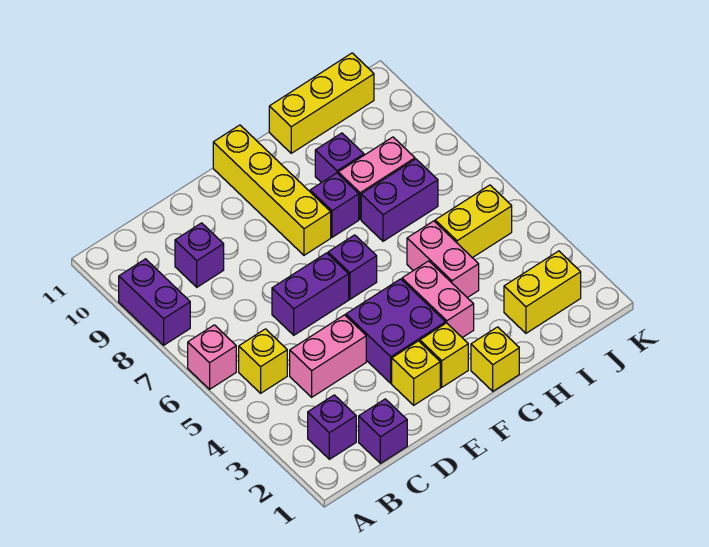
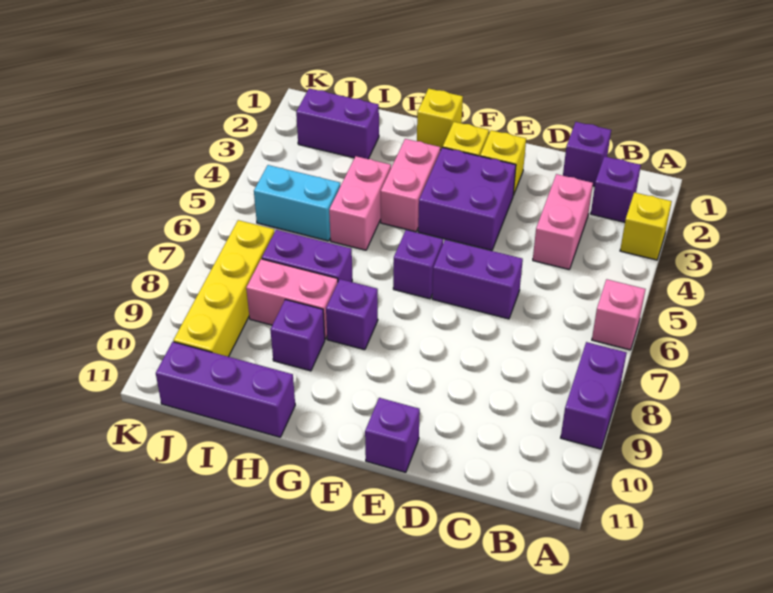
yellow 1x1 brick [239,329,287,393] -> yellow 1x1 brick moved to [620,192,672,260]
pink 1x2 brick [290,315,366,397] -> pink 1x2 brick turned to [533,174,593,269]
purple 1x1 brick [175,223,224,287] -> purple 1x1 brick moved to [365,398,420,472]
yellow 1x4 brick [213,125,331,255] -> yellow 1x4 brick moved to [173,220,275,357]
yellow 1x3 brick [269,53,374,153] -> purple 1x3 brick [156,342,295,437]
yellow 1x2 brick [504,251,581,333] -> purple 1x2 brick [296,88,379,159]
yellow 1x2 brick [435,185,512,258] -> cyan 1x2 brick [254,165,340,241]

